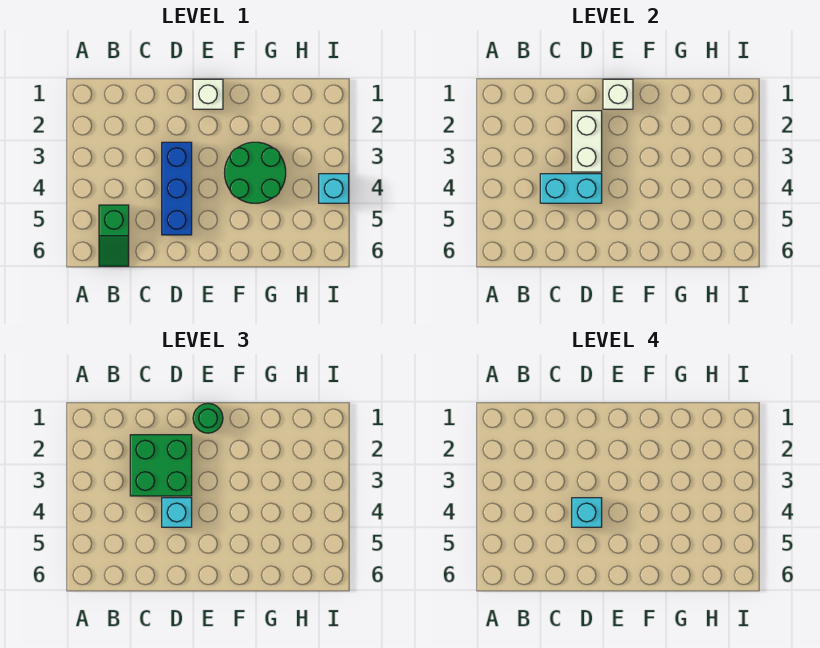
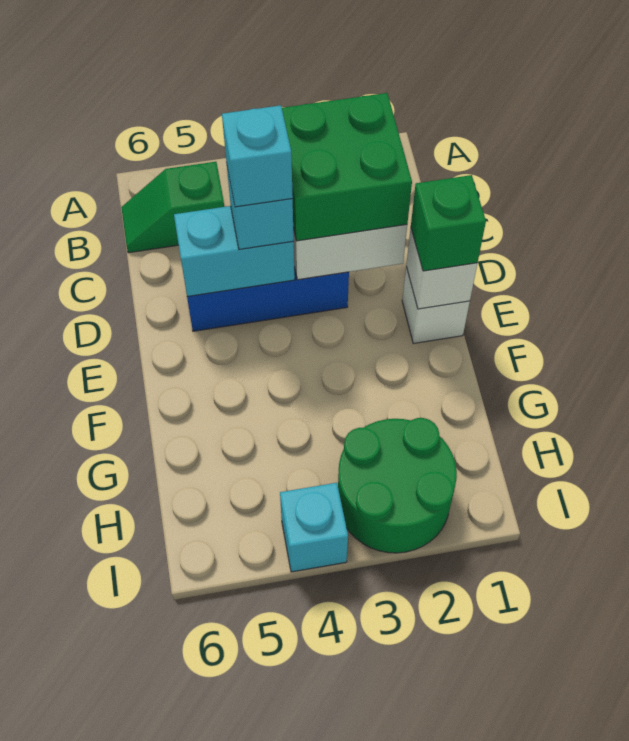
cyan 1x2 brick [540,174,602,203] -> cyan 1x2 brick turned to [174,206,295,296]
green 1x1 round brick [193,403,223,433] -> green 1x1 brick [411,175,486,271]
green 2x2 round brick [225,142,286,203] -> green 2x2 round brick moved to [338,418,457,553]

